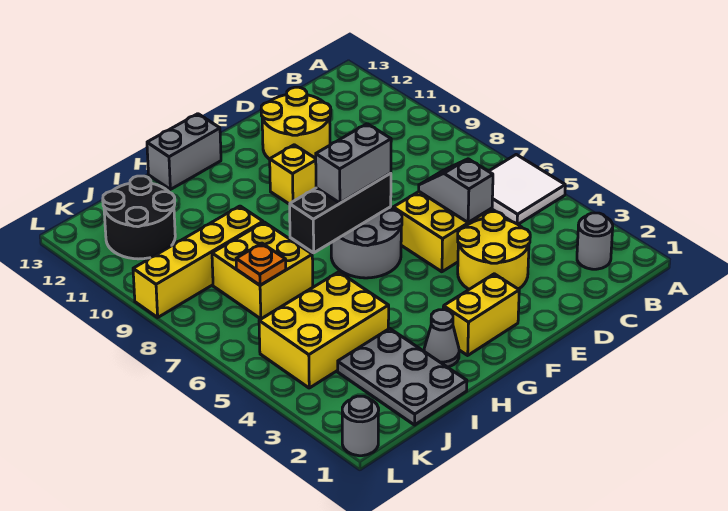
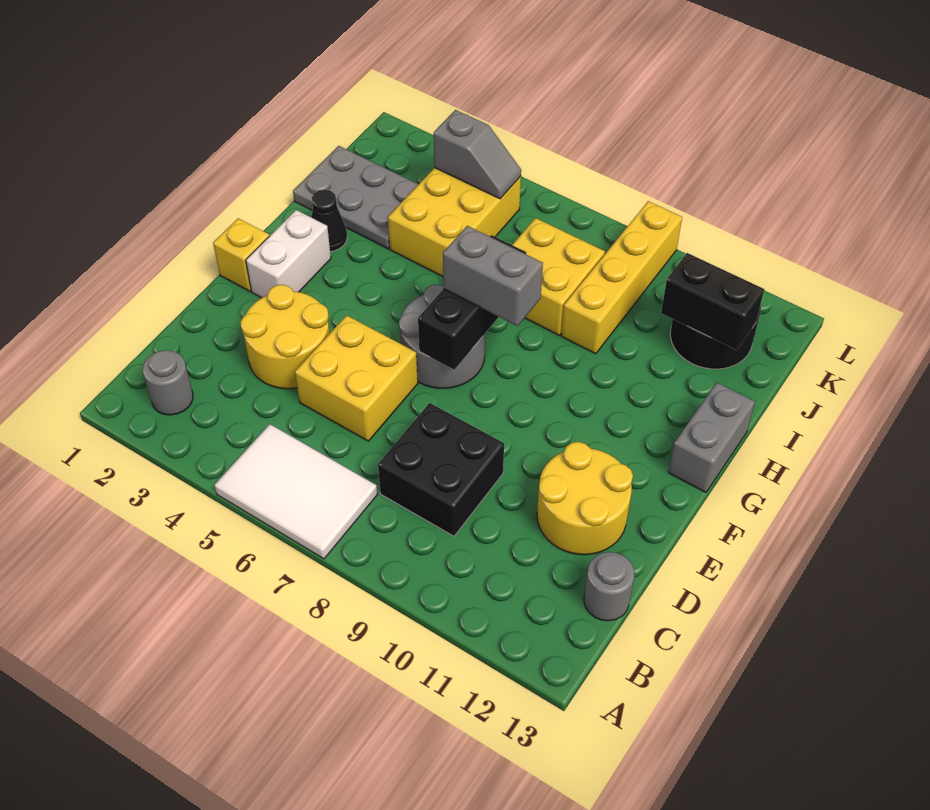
white 2x2 tile [489,155,565,224] -> white 2x3 tile [214,424,377,559]
none -> black 2x2 brick [378,403,504,536]
grey 1x2 slope [419,159,493,223] -> grey 1x2 slope moved to [434,110,521,199]
yellow 1x2 brick [443,274,519,355] -> white 1x2 brick [246,210,331,298]
grey 1x2 brick [316,124,391,203] -> grey 1x2 brick turned to [443,226,543,326]
yellow 1x1 brick [270,145,316,204] -> yellow 1x1 brick moved to [213,218,269,291]
grey 1x1 cone [424,310,459,367] -> black 1x1 cone [311,190,347,252]
orange 1x1 plate [236,243,286,285] -> none
none -> black 1x2 brick [661,253,764,350]
grey 1x1 round brick [342,396,379,456] -> grey 1x1 round brick moved to [584,552,634,621]

